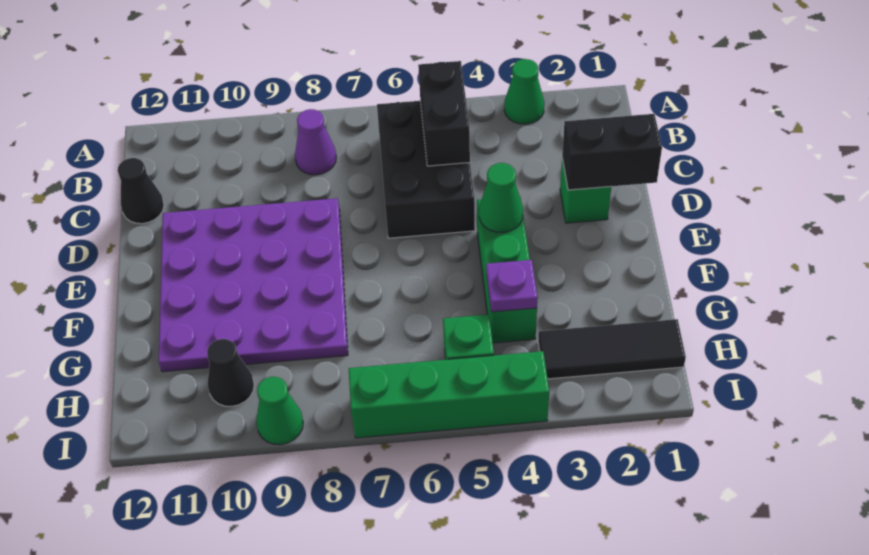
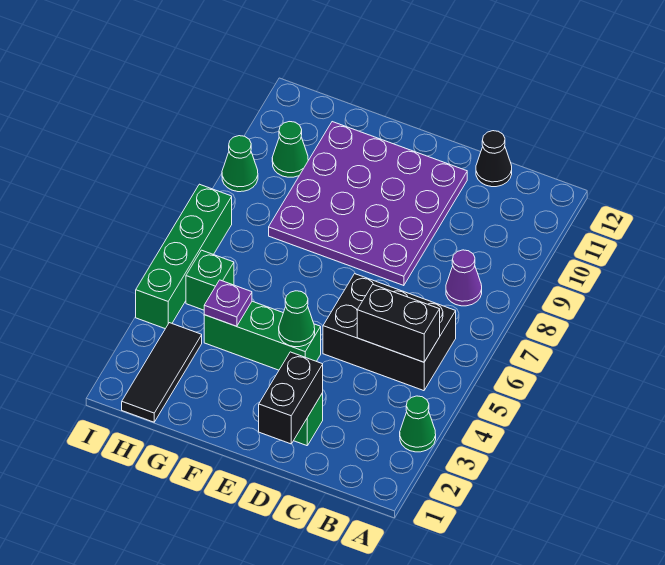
black 1x1 cone [207,339,254,406] -> green 1x1 cone [272,122,308,177]

